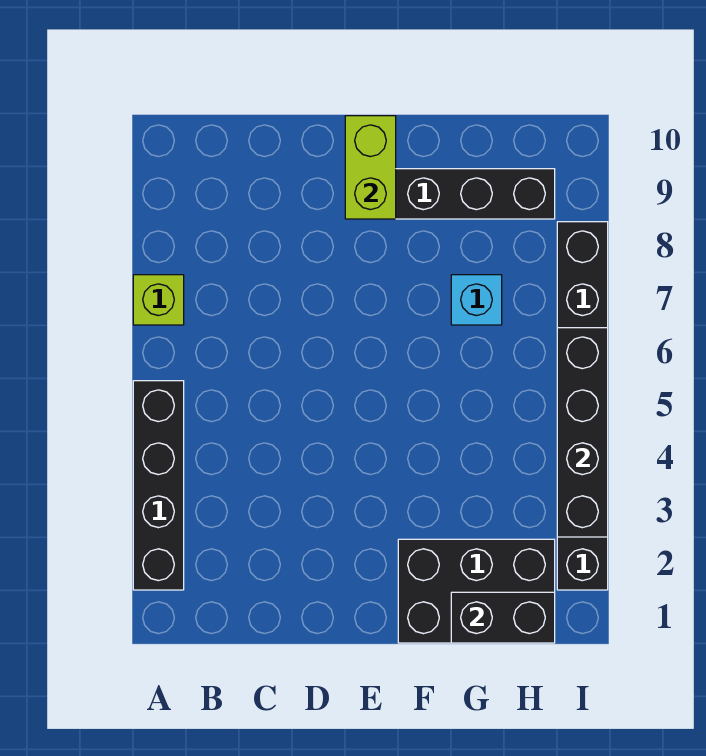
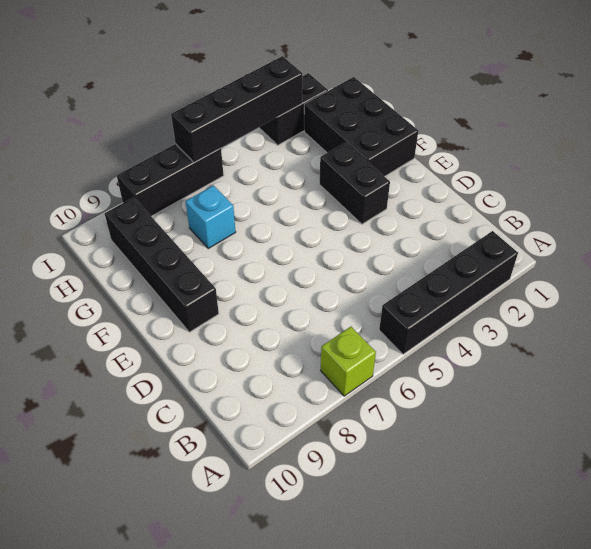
lime 1x2 brick [345,116,396,219] -> none
black 1x2 brick [451,592,555,643] -> black 1x2 brick moved to [319,142,390,224]

